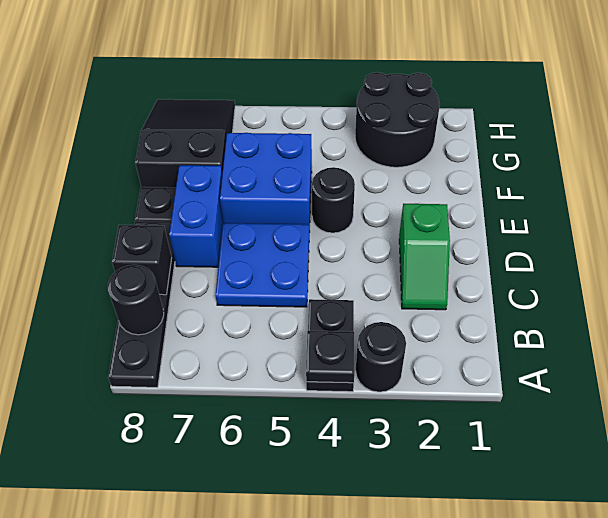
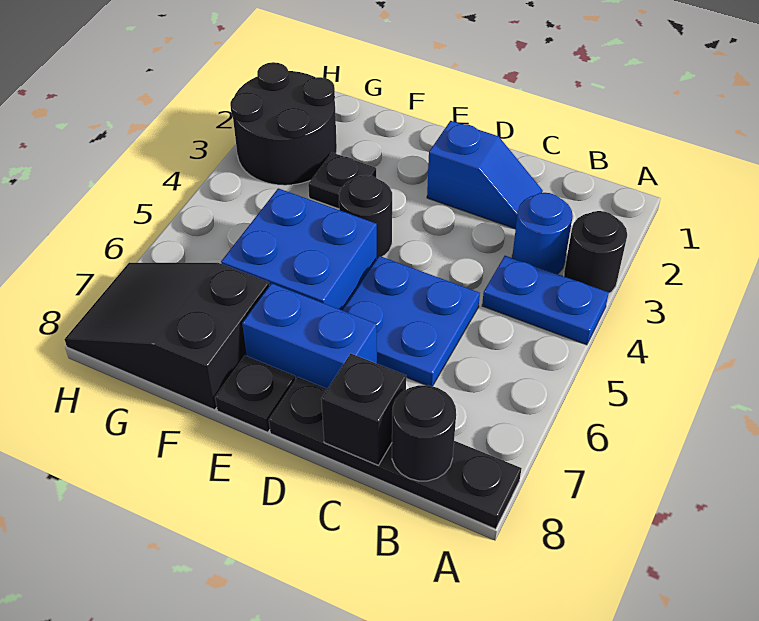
black 1x2 plate [306,299,354,392] -> blue 1x2 plate [482,256,609,345]
black 1x1 plate [306,331,354,383] -> black 1x1 plate moved to [308,153,376,209]
none -> blue 1x1 round brick [512,193,573,274]
green 1x2 slope [399,204,450,310] -> blue 1x2 slope [427,121,543,229]

